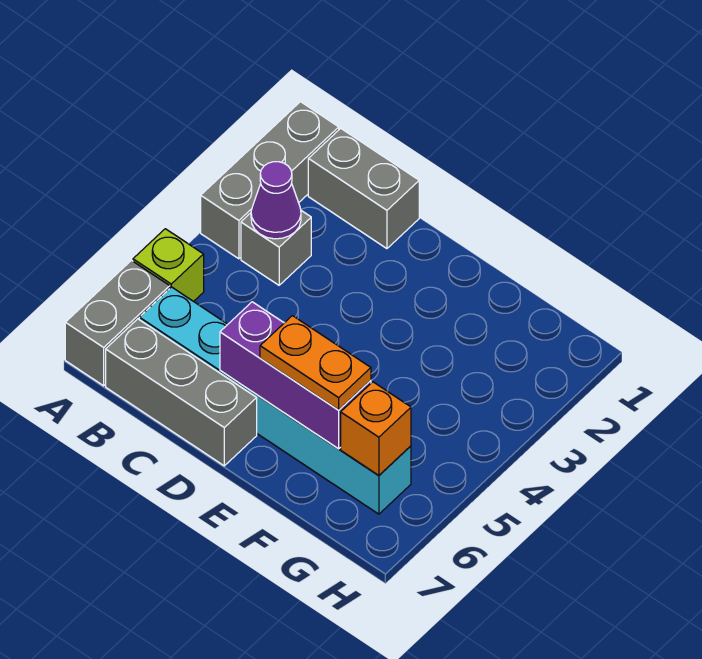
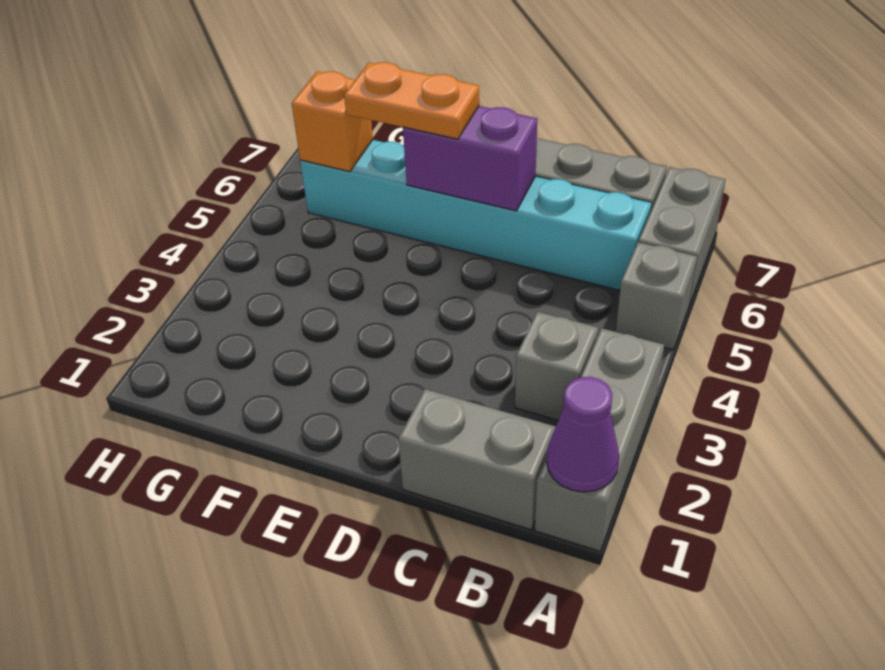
lime 1x1 brick [133,229,204,301] -> grey 1x1 brick [616,242,697,350]
purple 1x1 cone [251,162,301,239] -> purple 1x1 cone moved to [547,377,619,492]
purple 1x3 brick [220,302,371,449] -> purple 1x2 brick [403,106,537,211]

